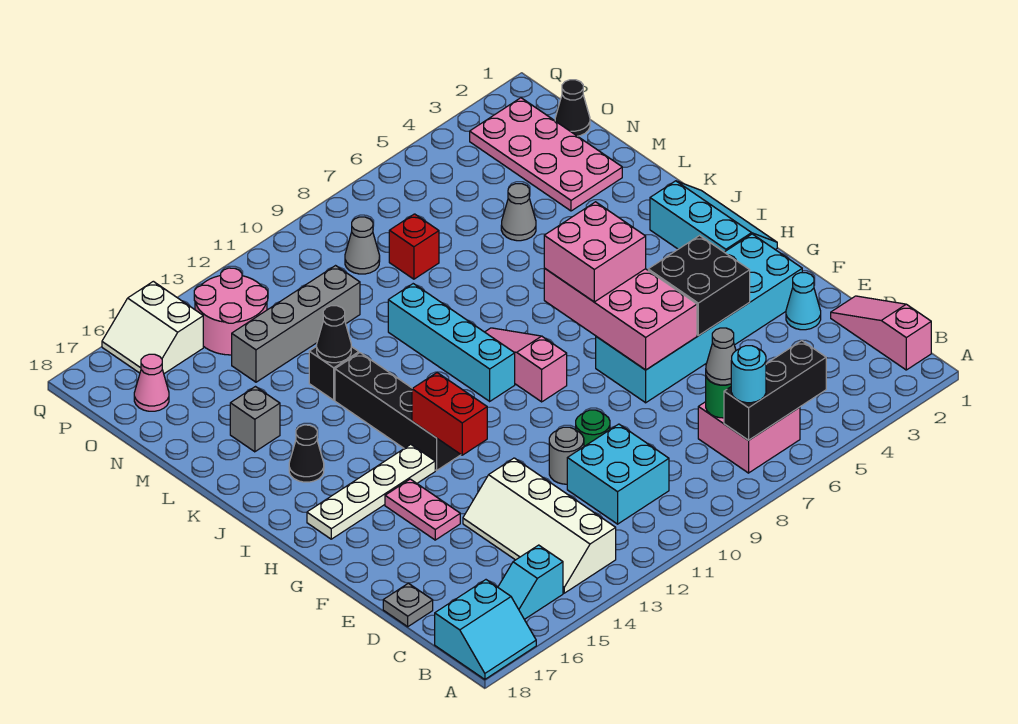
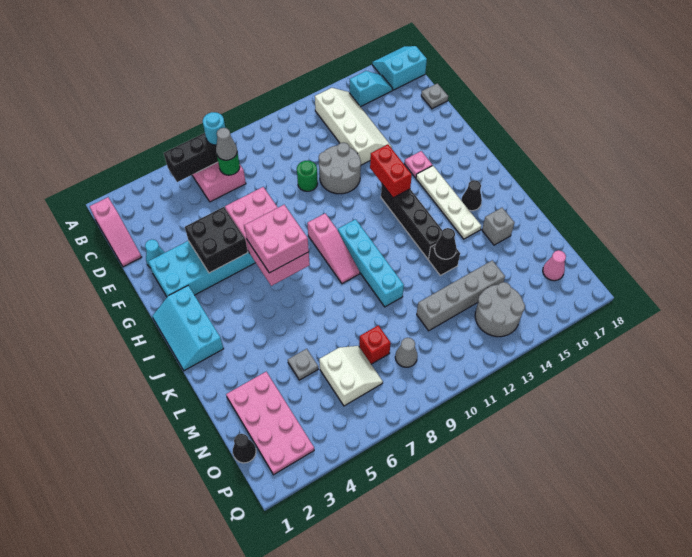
cyan 2x2 brick [567,424,669,524] -> none
grey 1x1 round brick [549,427,584,484] -> grey 2x2 round brick [319,143,361,194]
pink 1x2 plate [385,479,460,540] -> pink 1x1 plate [404,151,432,178]
white 1x4 plate [307,444,435,539] -> white 1x4 plate turned to [416,166,481,239]
grey 1x1 cone [501,184,536,241] -> grey 1x1 plate [288,349,318,380]
pink 2x2 round brick [194,268,268,355] -> grey 2x2 round brick [475,282,525,337]
white 2x2 slope [102,281,203,374] -> white 2x2 slope moved to [319,346,383,406]

